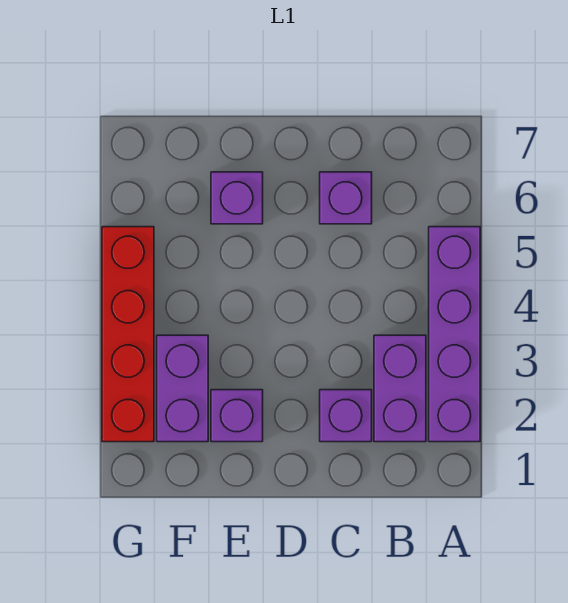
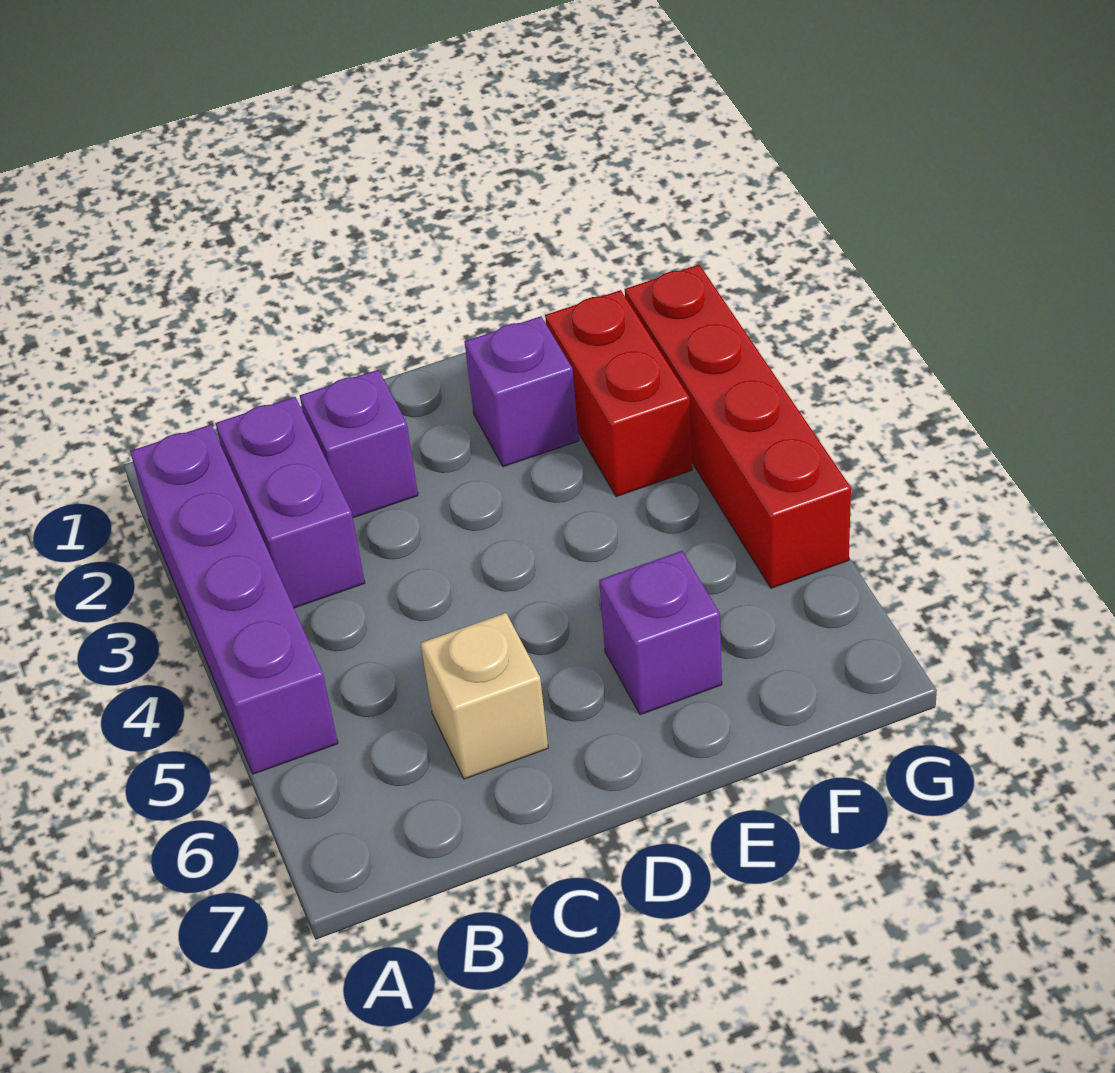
purple 1x1 brick [320,172,372,224] -> tan 1x1 brick [421,613,548,779]
purple 1x2 brick [157,335,208,442] -> red 1x2 brick [545,290,692,497]

